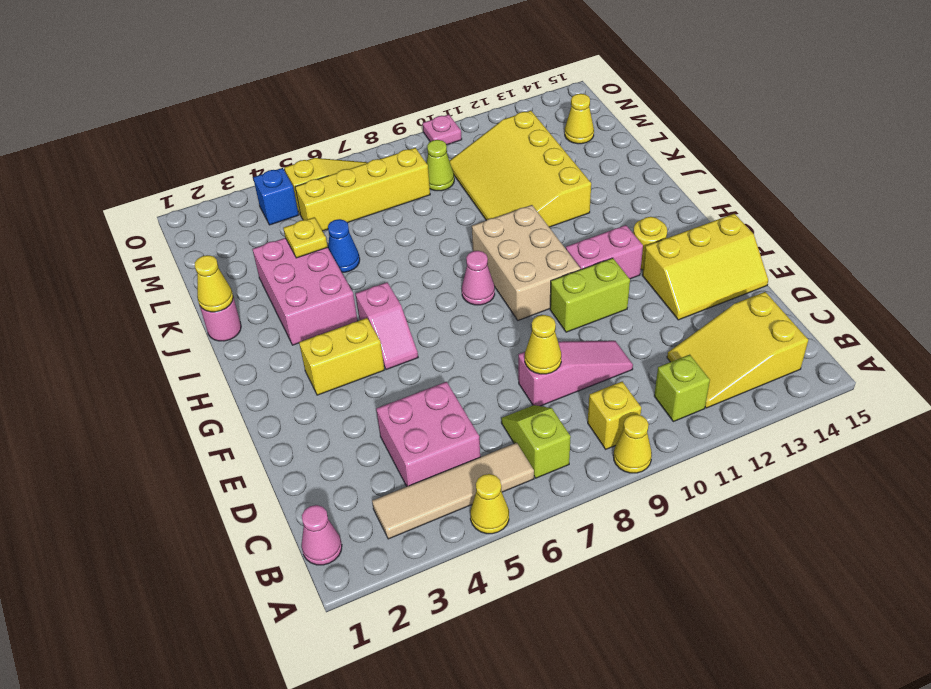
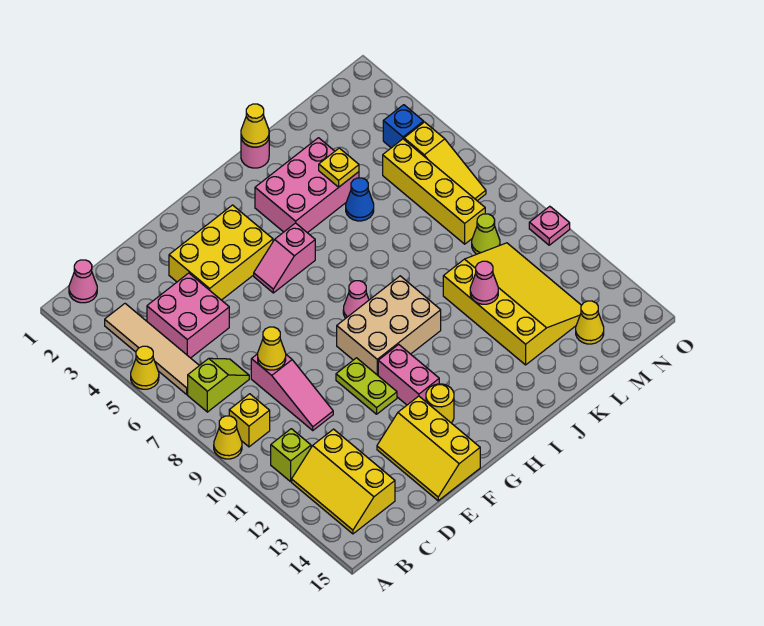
yellow 2x3 slope [667,292,808,408] -> yellow 2x3 slope turned to [292,429,395,534]
lime 1x2 brick [550,258,630,332] -> lime 1x2 plate [336,358,397,414]
yellow 1x2 brick [299,318,384,395] -> yellow 2x3 brick [169,205,273,300]
yellow 3x4 slope [450,111,591,227] -> yellow 3x4 slope turned to [443,243,582,365]
none -> pink 1x1 cone [470,261,498,304]

